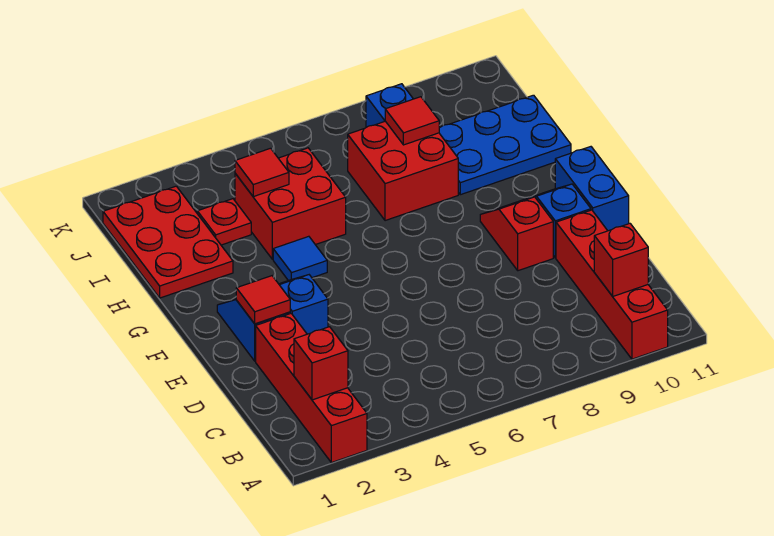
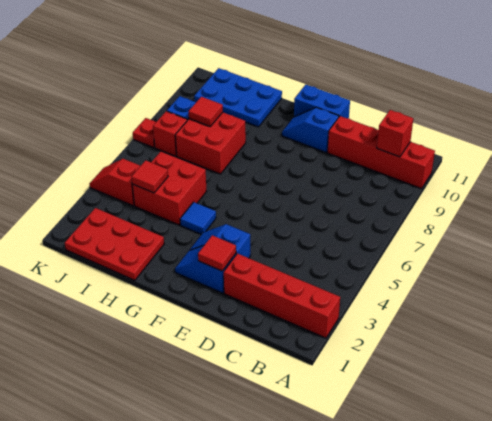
red 1x1 brick [294,327,348,400] -> red 1x1 brick moved to [153,111,187,156]
red 1x2 slope [480,197,553,271] -> red 1x2 slope moved to [90,159,140,206]
blue 2x3 plate [439,95,571,195] -> blue 2x3 plate turned to [194,68,282,127]
red 1x1 plate [197,199,251,245] -> red 1x1 plate moved to [133,118,156,147]

